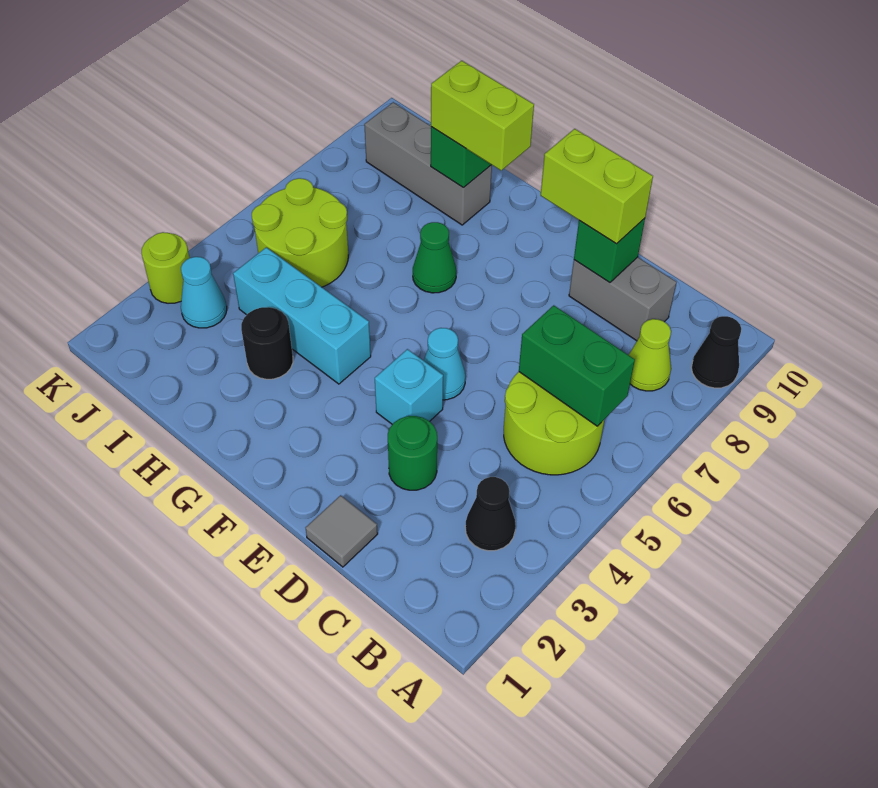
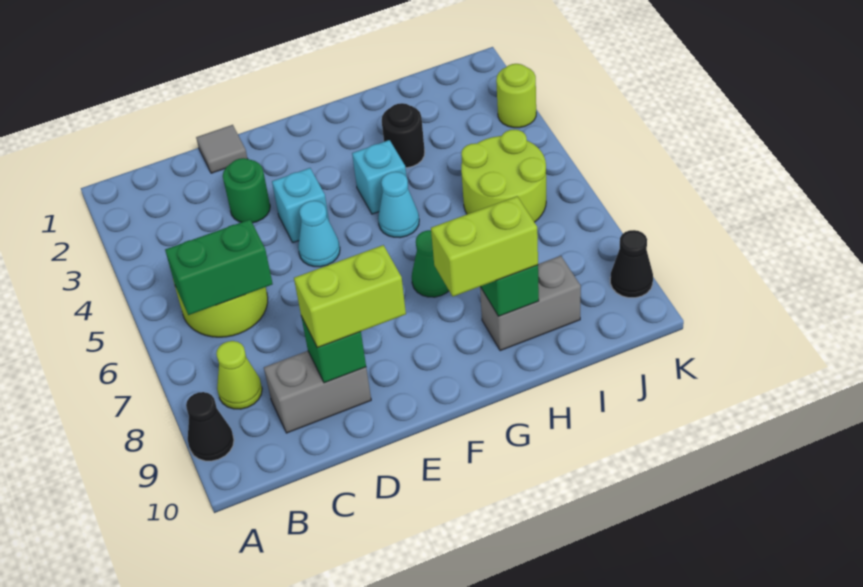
black 1x1 cone [465,477,516,551] -> black 1x1 cone moved to [610,230,653,298]
cyan 1x3 brick [233,247,371,384] -> cyan 1x1 brick [352,140,406,214]
grey 1x3 brick [364,102,492,225] -> grey 1x2 brick [480,256,581,351]
cyan 1x1 cone [181,257,227,328] -> cyan 1x1 cone moved to [378,172,419,238]

